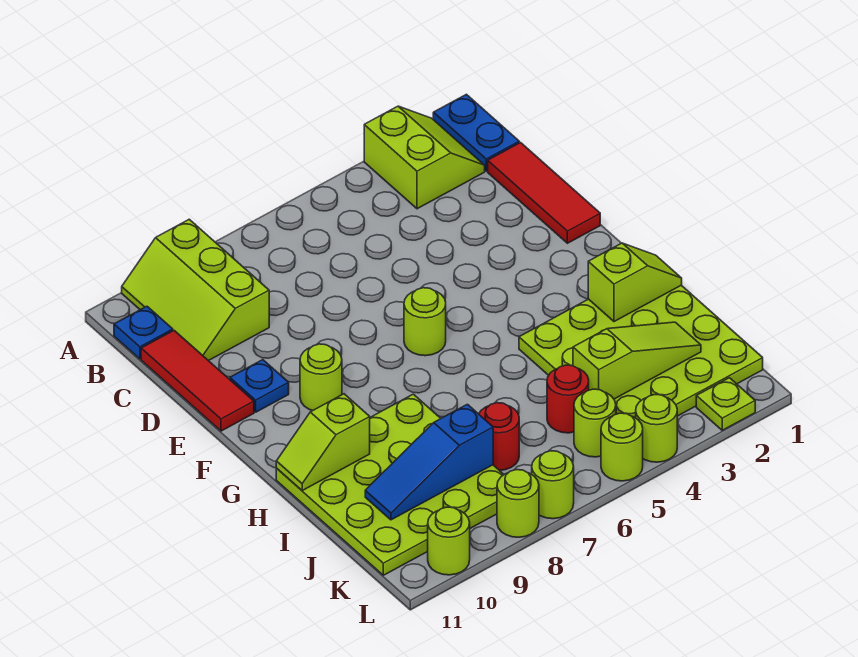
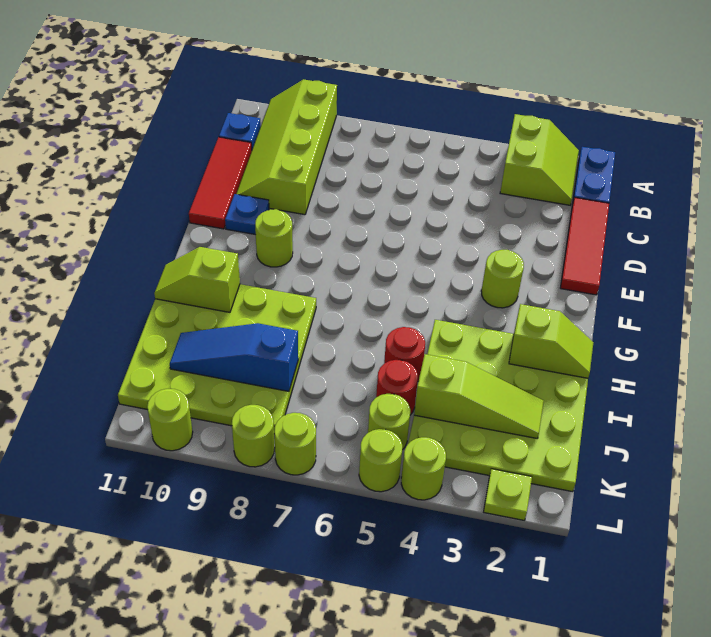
lime 2x3 slope [122,219,269,361] -> lime 2x4 slope [236,79,337,215]
lime 1x1 round brick [404,288,446,356] -> lime 1x1 round brick moved to [481,250,524,308]
red 1x1 round brick [479,403,519,471] -> red 1x1 round brick moved to [384,327,425,381]

